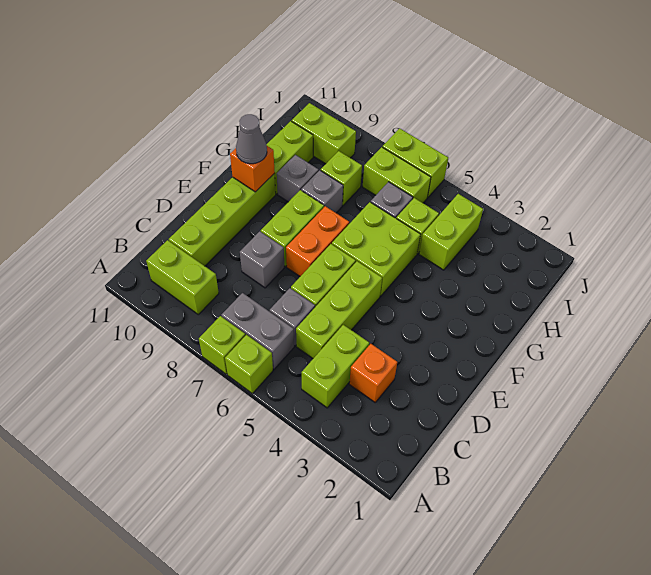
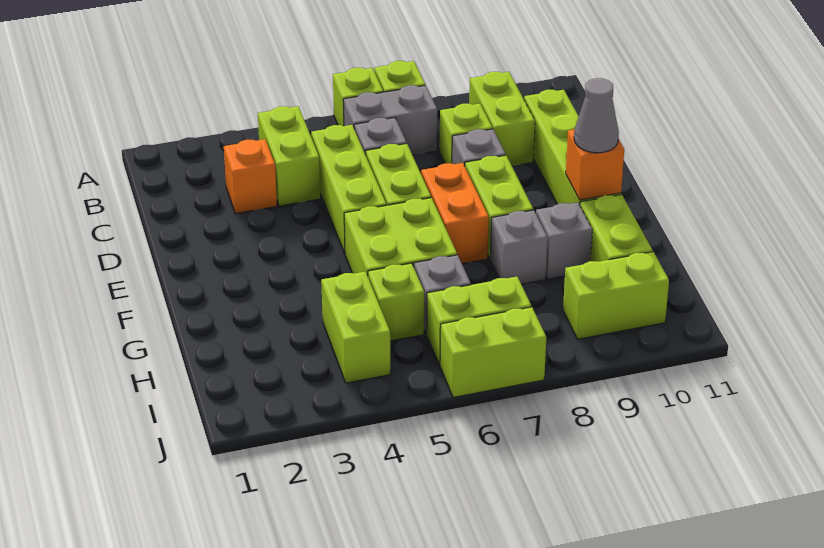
lime 1x2 brick [146,240,219,314] -> lime 1x2 brick turned to [469,72,535,166]
lime 1x1 brick [321,151,362,205] -> lime 1x1 brick moved to [440,104,492,163]

